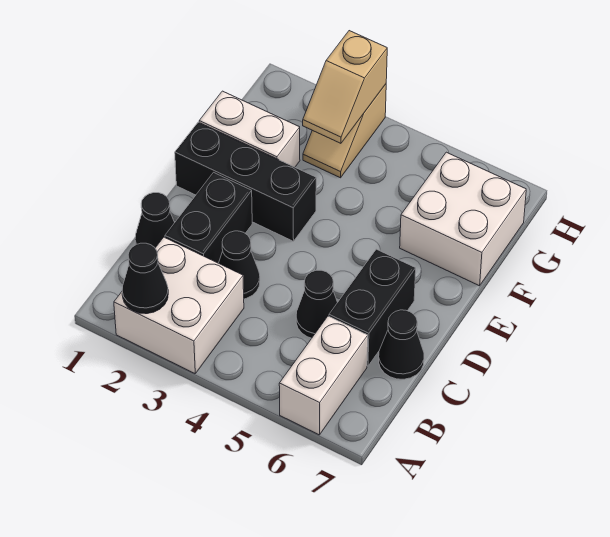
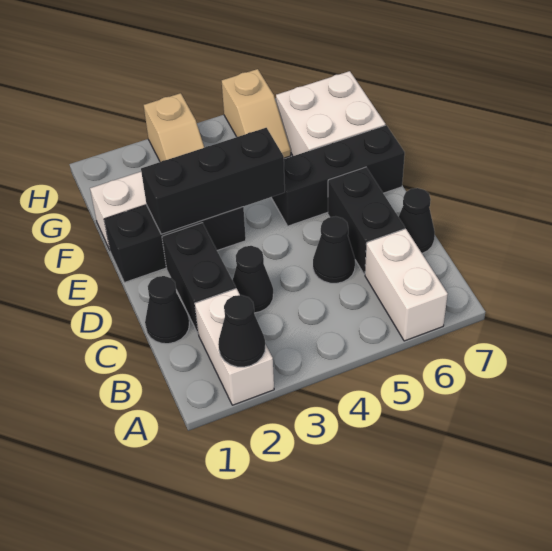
white 2x2 brick [114,237,244,373] -> white 1x2 brick [195,288,274,405]
none -> black 1x3 brick [141,128,285,234]
none -> black 1x3 brick [271,125,405,226]
tan 1x2 slope [303,31,387,143] -> tan 1x2 slope moved to [222,69,291,158]

